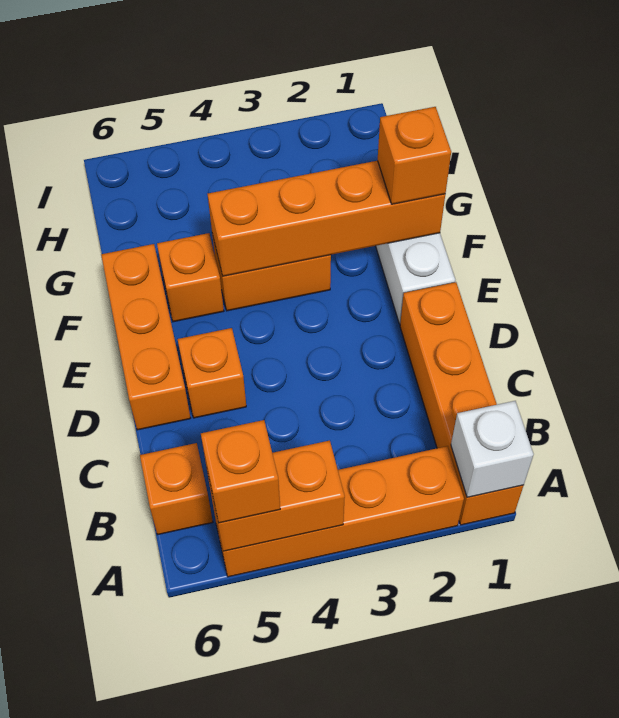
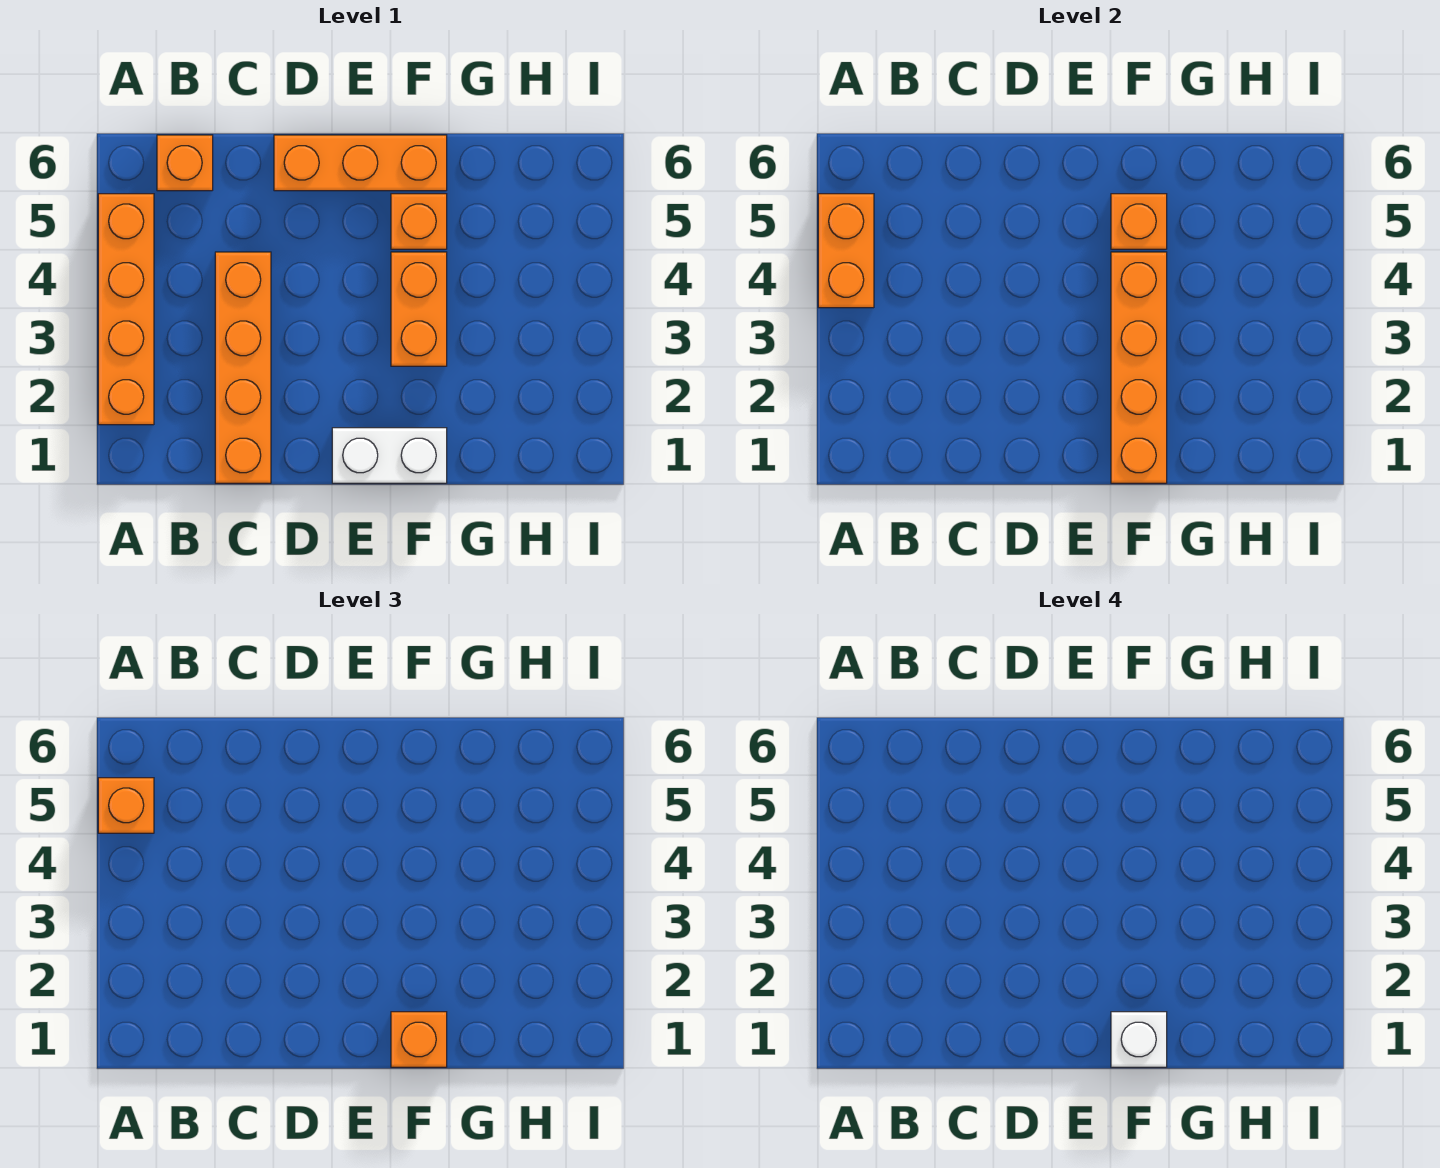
orange 1x4 brick [400,282,523,525] -> orange 1x4 brick turned to [215,252,271,483]
white 1x1 brick [451,401,534,497] -> white 1x1 brick moved to [1111,1012,1167,1067]
orange 1x1 brick [178,328,246,418] -> orange 1x1 brick moved to [1111,194,1167,249]

